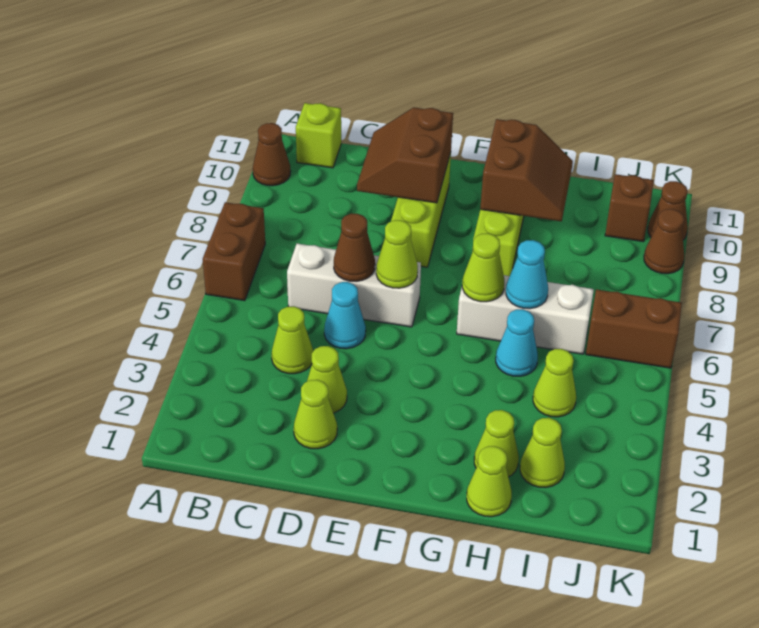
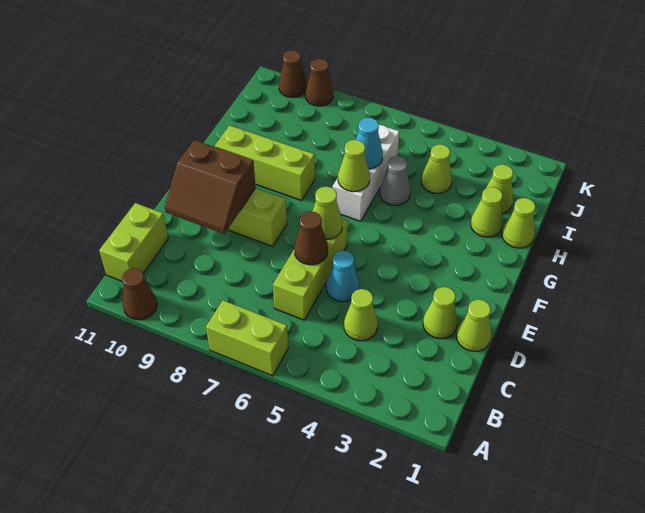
brown 1x2 brick [203,202,265,301] -> lime 1x2 brick [206,300,288,376]
lime 1x1 brick [296,103,341,168] -> lime 1x2 brick [99,203,168,282]
white 1x3 brick [287,244,421,327] -> lime 1x3 brick [273,219,348,320]
lime 1x1 cone [307,346,347,413] -> lime 1x1 cone moved to [456,299,491,351]
brown 2x2 slope [480,119,573,221] -> none
cyan 1x1 cone [496,309,538,376] -> grey 1x1 cone [380,156,411,205]
brown 1x2 brick [586,289,682,368] -> none
brown 1x1 brick [605,174,654,242] -> none

